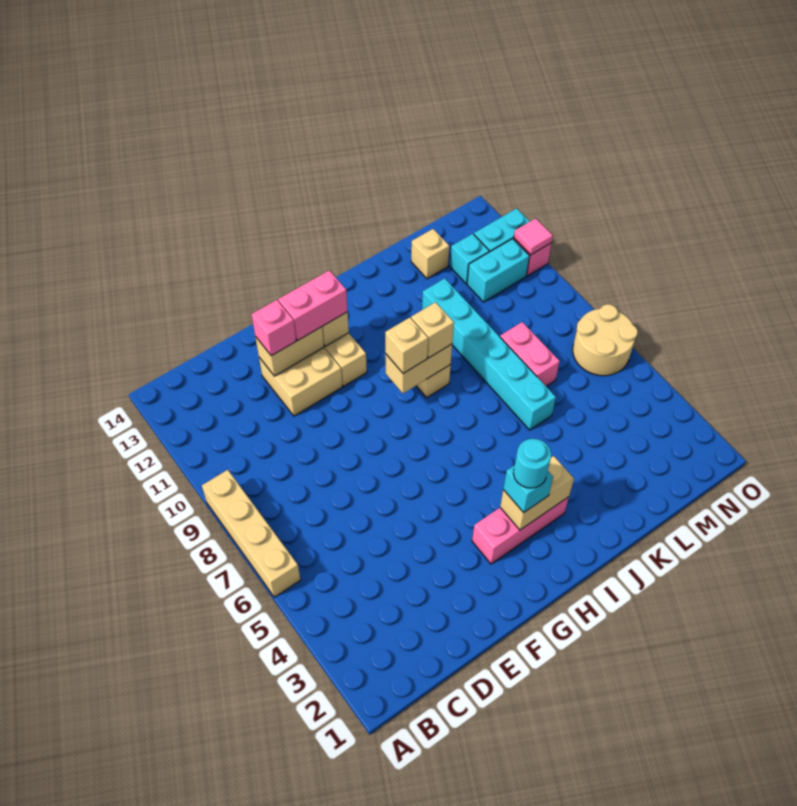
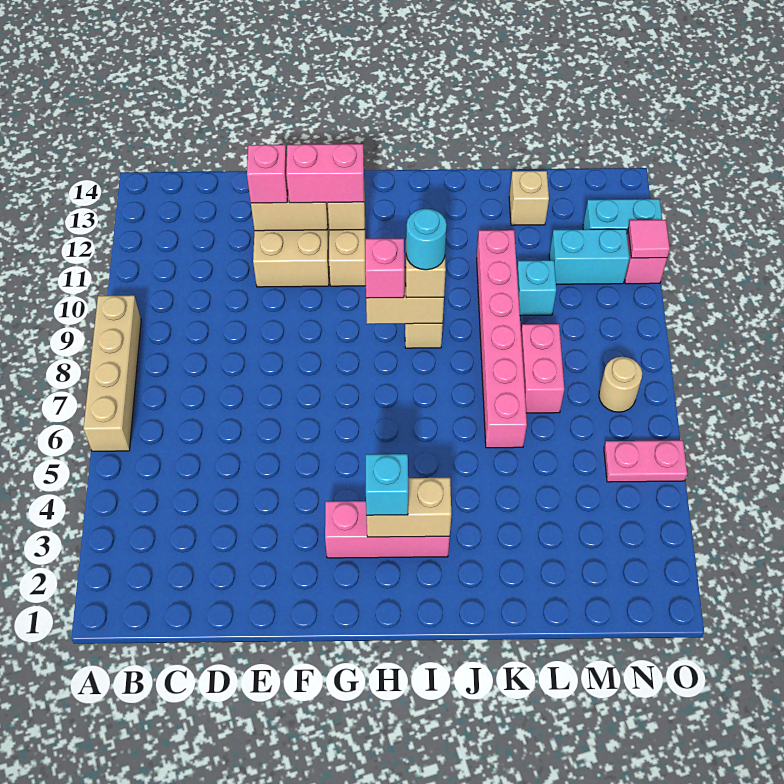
cyan 1x1 round brick [513,439,551,488] -> cyan 1x1 round brick moved to [406,209,447,270]
tan 1x1 brick [385,318,428,373] -> pink 1x1 brick [365,238,404,298]
cyan 1x6 brick [422,278,556,430] -> pink 1x6 brick [477,230,527,448]
cyan 1x1 brick [450,234,489,284] -> cyan 1x1 brick moved to [517,260,556,316]
none -> pink 1x2 plate [604,440,687,482]
tan 2x2 round brick [573,304,638,376] -> tan 1x1 round brick [599,357,642,412]

